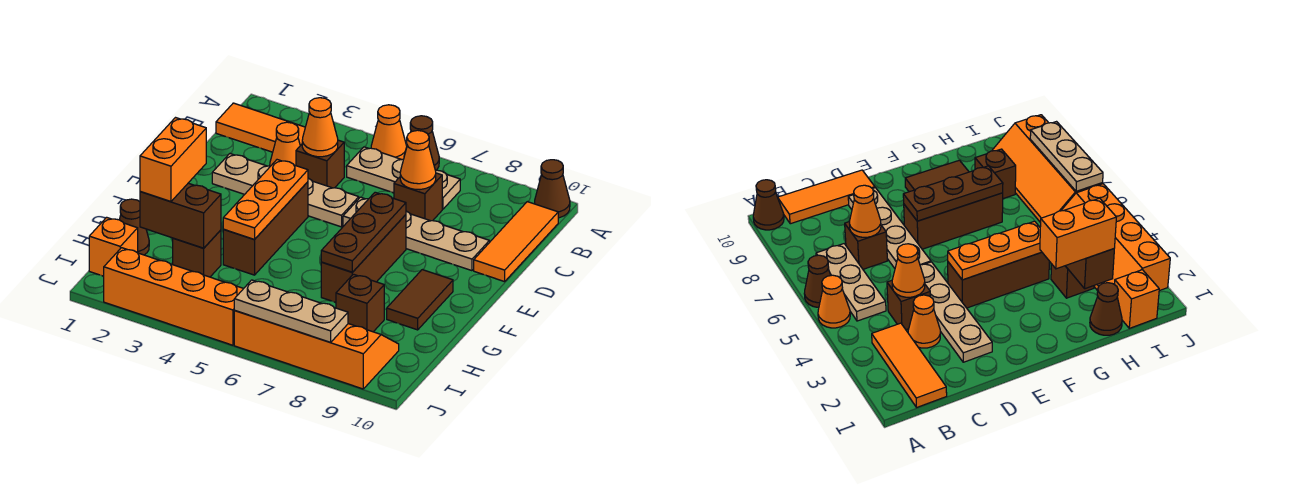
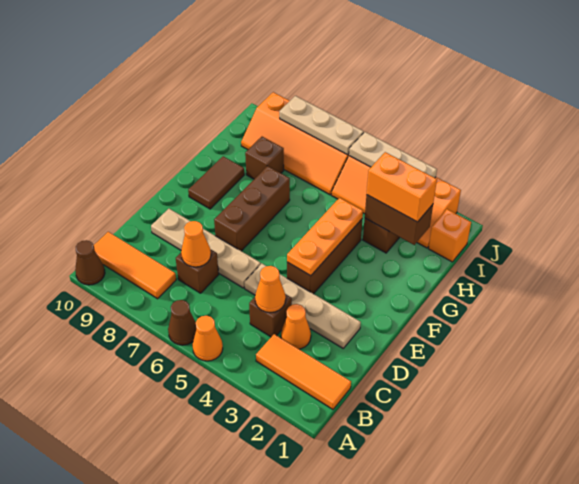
tan 1x3 plate [347,147,460,209] -> tan 1x3 plate moved to [349,132,437,178]
orange 1x3 tile [474,202,558,282] -> orange 1x3 tile turned to [94,232,176,299]
brown 1x3 plate [321,192,406,272] -> none
orange 1x2 brick [140,118,206,201] -> orange 1x2 brick turned to [367,152,437,222]
brown 1x1 cone [119,199,149,255] -> none

